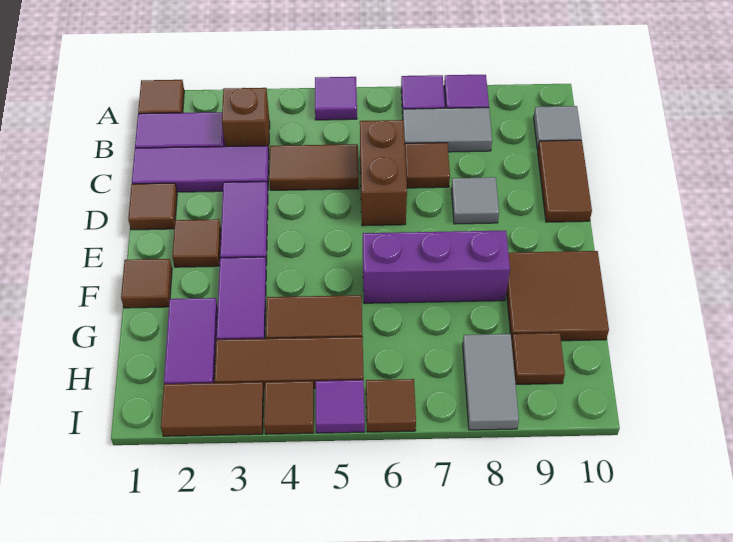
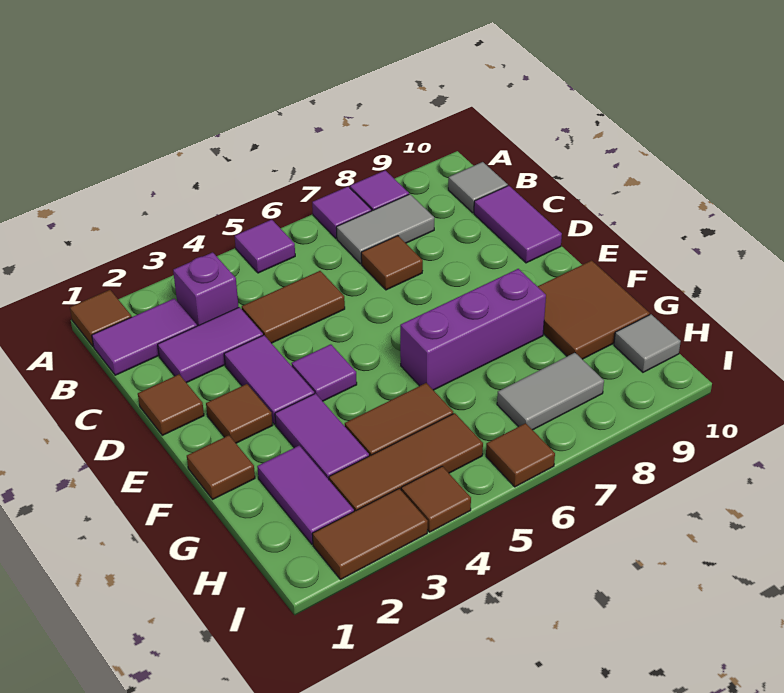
brown 1x1 brick [222,88,270,152] -> purple 1x1 brick [173,252,239,326]
purple 1x3 tile [132,146,269,192] -> purple 1x2 tile [158,307,263,383]
brown 1x2 brick [360,120,407,226] -> none
brown 1x2 tile [538,140,592,222] -> purple 1x2 tile [474,186,562,263]
grey 1x1 tile [451,177,499,224] -> grey 1x1 tile moved to [614,314,681,372]
grey 1x2 tile [463,334,519,430] -> grey 1x2 tile turned to [497,353,604,430]
brown 1x1 tile [512,333,565,384] -> none
purple 1x1 tile [316,380,365,433] -> purple 1x1 tile moved to [291,344,357,401]

